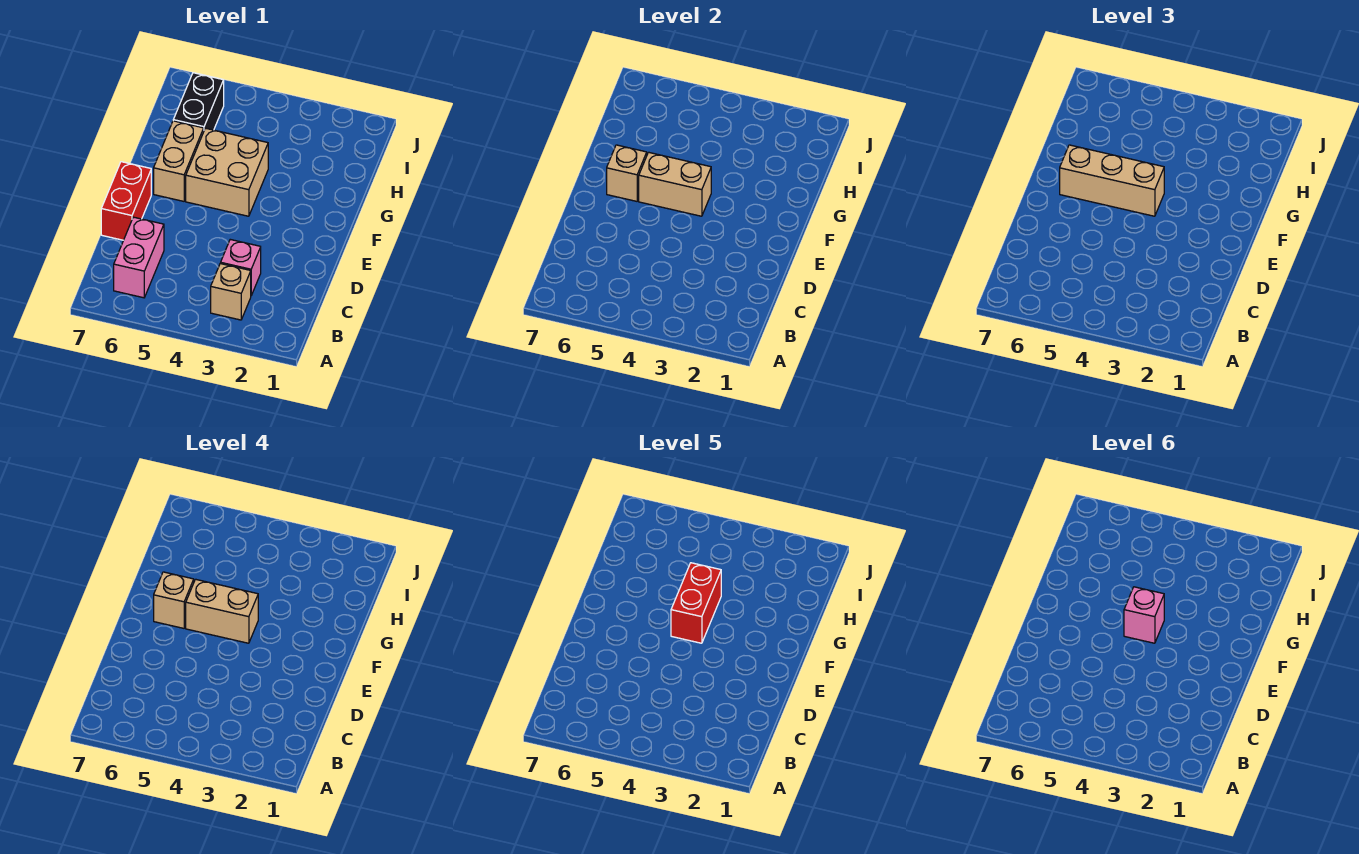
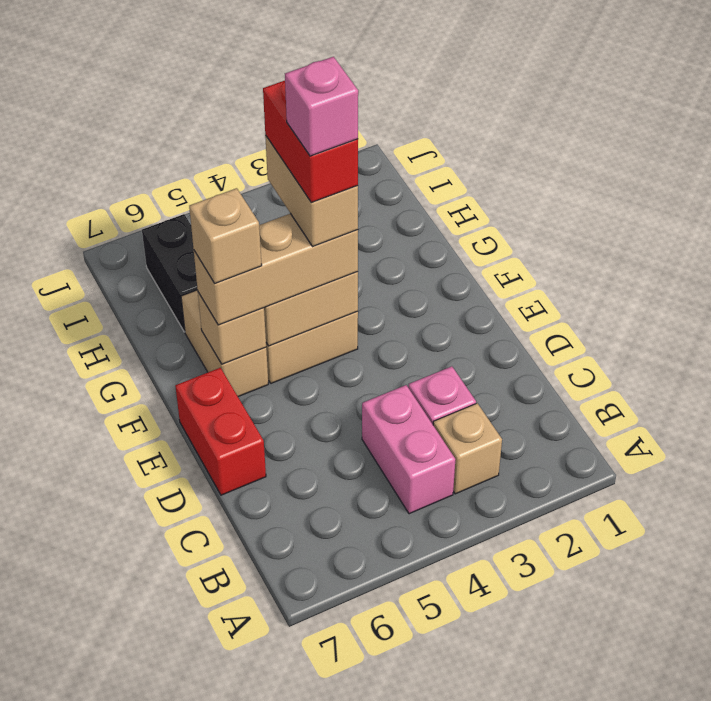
pink 1x2 brick [114,217,164,298] -> pink 1x2 brick moved to [362,385,455,514]
tan 1x2 brick [186,579,258,643] -> tan 1x2 brick turned to [265,135,358,247]

